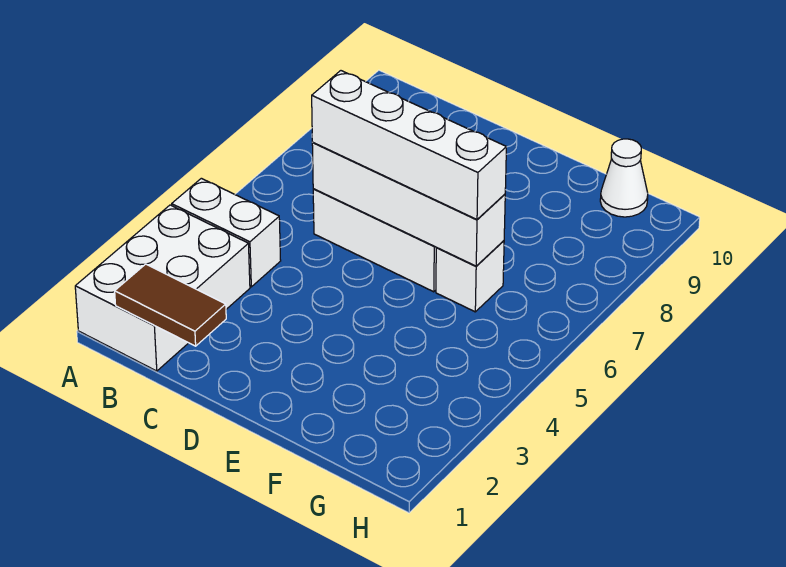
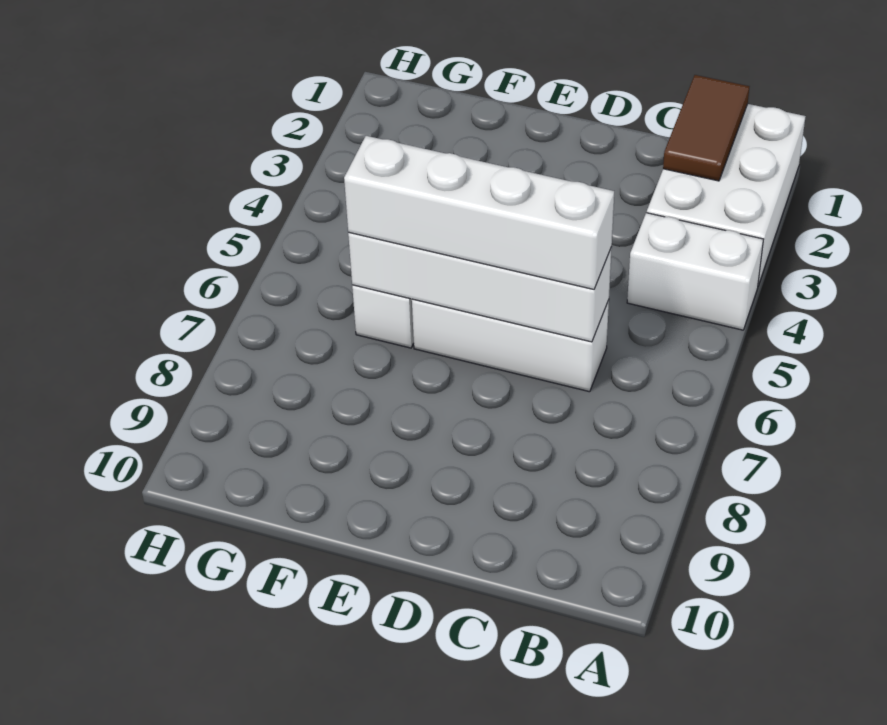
brown 1x2 tile [115,264,226,346] -> brown 1x2 tile turned to [663,75,749,181]
white 1x1 cone [600,139,648,217] -> none

